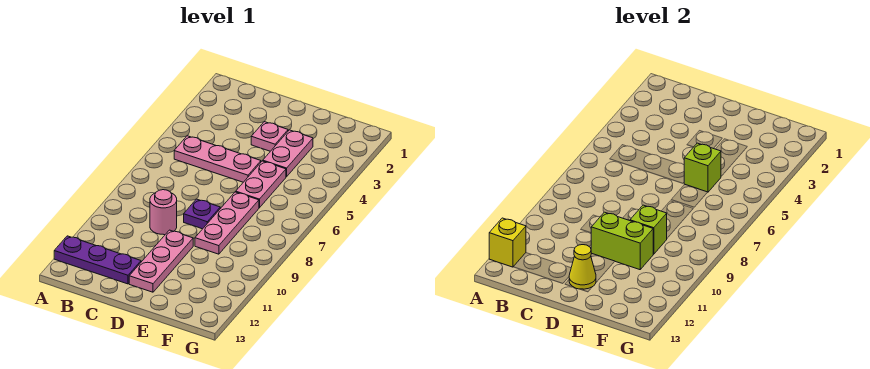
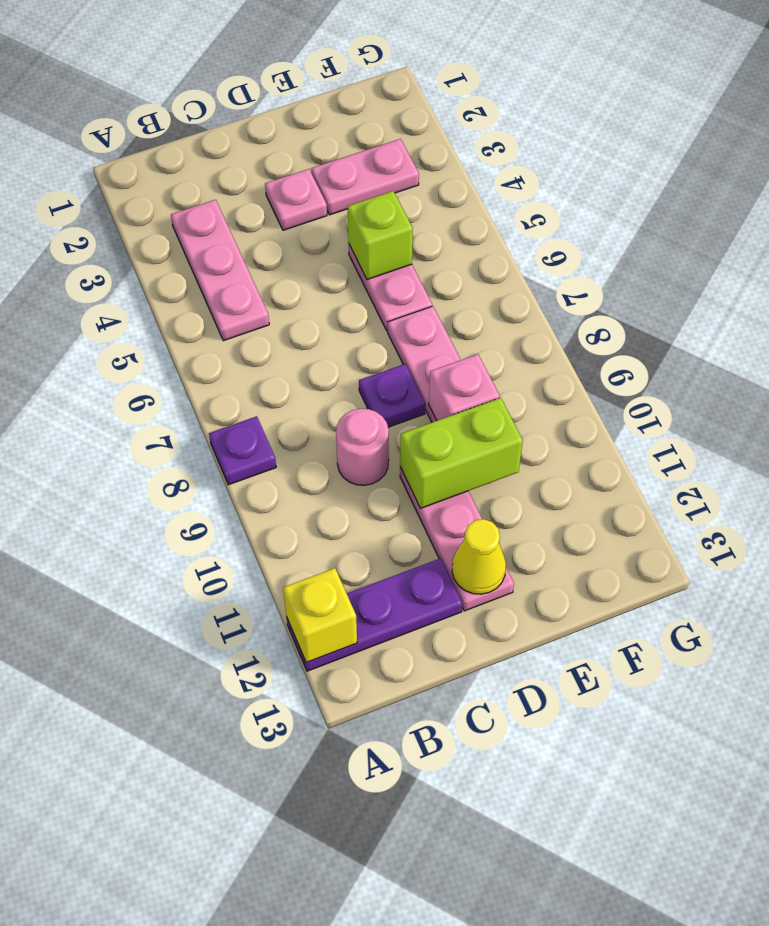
none -> purple 1x1 plate [209,416,276,485]
pink 1x3 plate [174,136,261,182] -> pink 1x3 plate turned to [171,200,269,341]
pink 1x2 plate [263,130,313,177] -> pink 1x2 plate turned to [311,139,419,215]
lime 1x1 brick [630,205,667,254] -> pink 1x1 brick [429,354,500,421]

